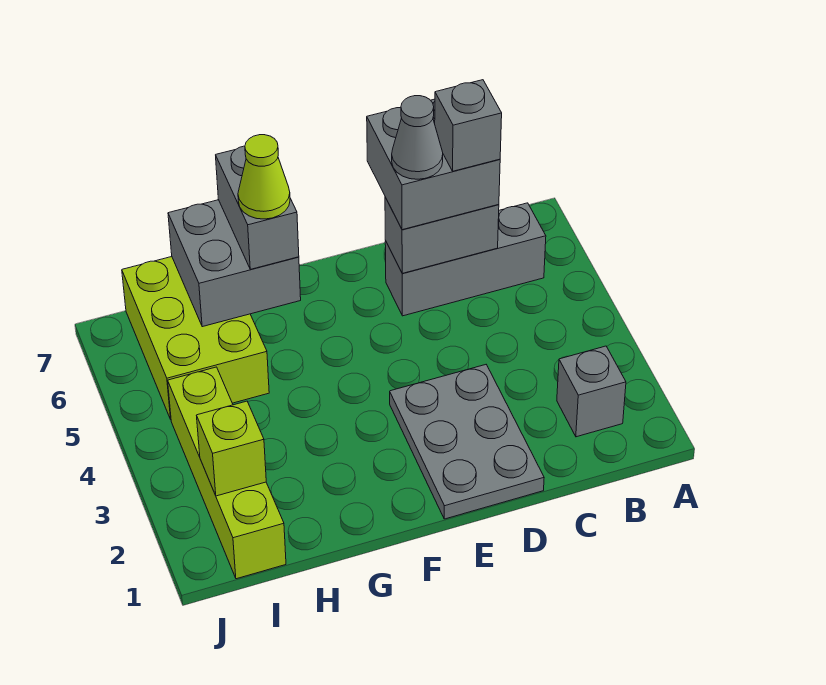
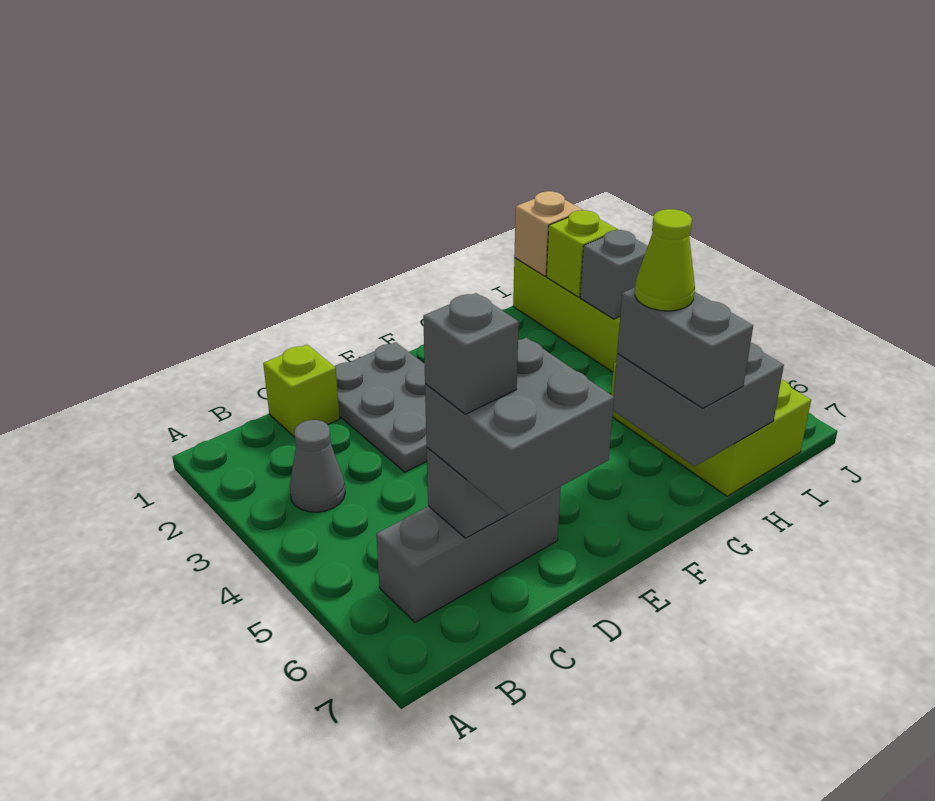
grey 1x1 brick [557,346,626,437] -> grey 1x1 brick moved to [580,230,648,319]
none -> lime 1x1 brick [263,345,340,437]
grey 1x1 cone [392,96,443,179] -> grey 1x1 cone moved to [290,420,345,512]
none -> tan 1x1 brick [514,191,583,276]

